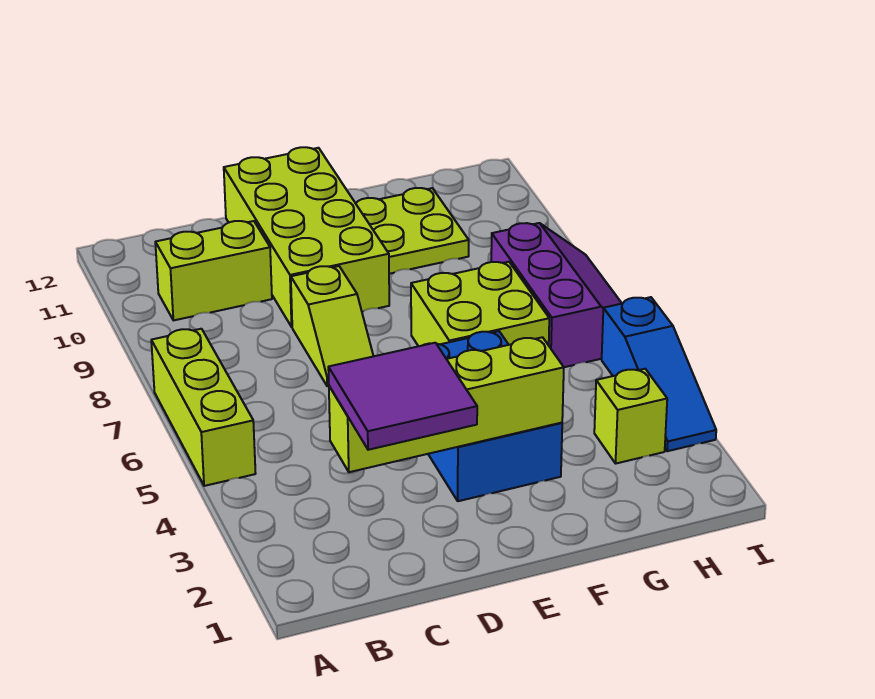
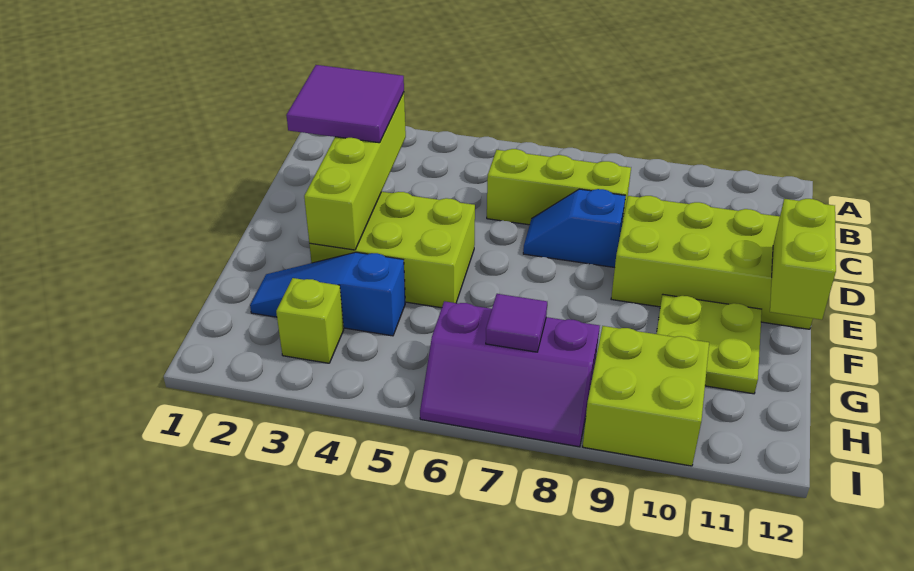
lime 1x3 brick [151,329,256,486] -> lime 1x3 brick moved to [487,149,631,225]
lime 1x2 brick [155,221,272,320] -> lime 1x2 brick moved to [770,199,836,320]
lime 1x2 slope [291,266,373,386] -> blue 1x2 slope [523,189,626,268]
blue 2x3 brick [425,331,562,501] -> lime 2x3 brick [309,192,475,308]
lime 2x2 brick [411,262,549,346] -> lime 2x2 brick moved to [583,326,709,466]
none -> purple 1x1 tile [486,294,547,352]
blue 1x3 slope [602,297,716,451] -> blue 1x3 slope moved to [250,252,405,336]

